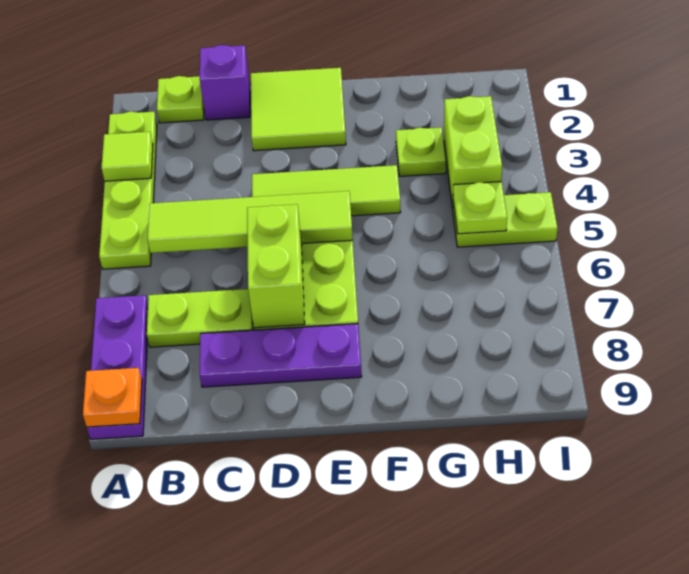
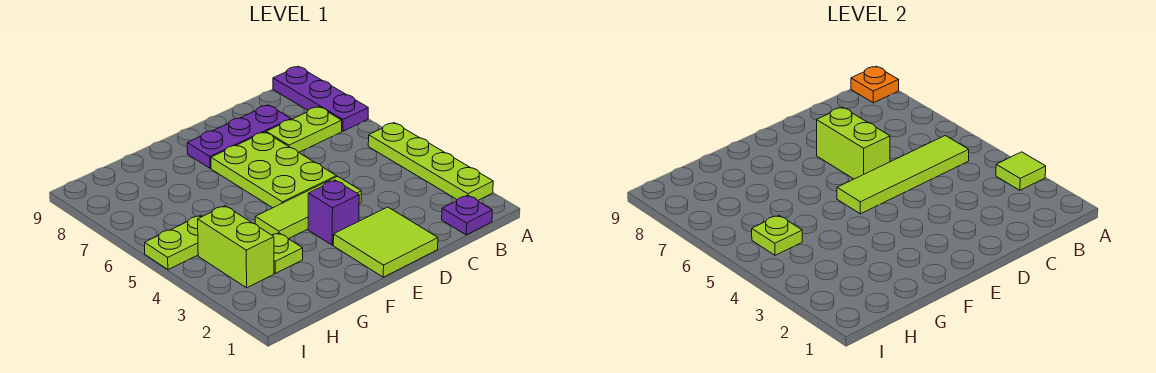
lime 1x1 plate [157,76,204,123] -> purple 1x1 plate [442,195,492,235]
purple 1x1 brick [200,45,250,120] -> purple 1x1 brick moved to [308,180,359,245]

